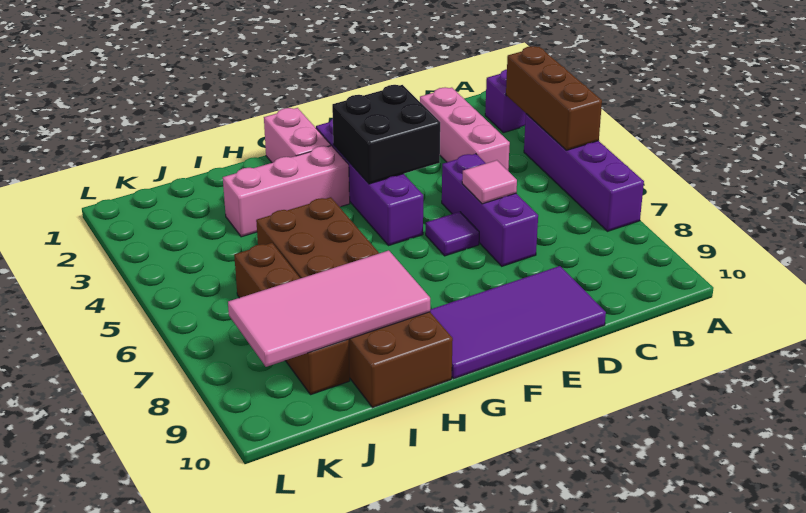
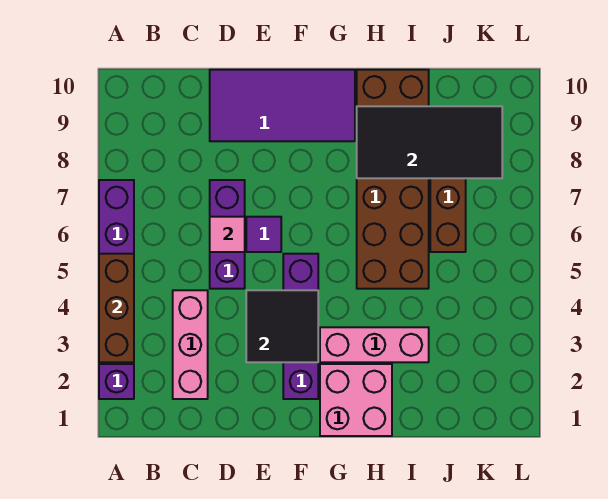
black 2x2 brick [332,85,440,184] -> black 2x2 tile [246,290,318,362]
pink 1x2 brick [264,108,331,163] -> pink 2x2 brick [320,364,392,436]
pink 2x4 tile [228,250,430,367] -> black 2x4 tile [357,106,502,178]

